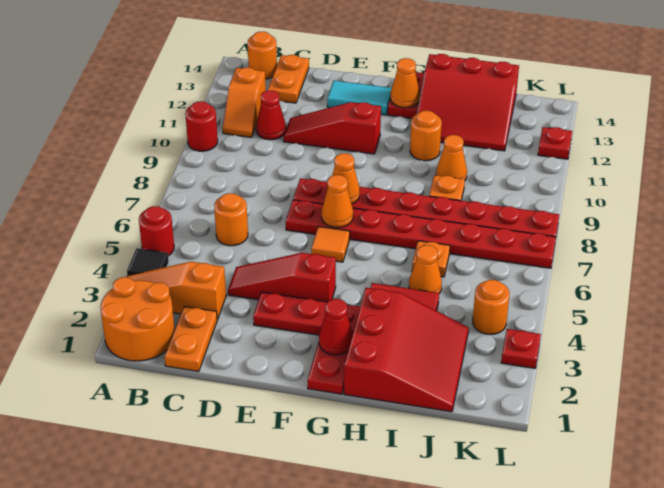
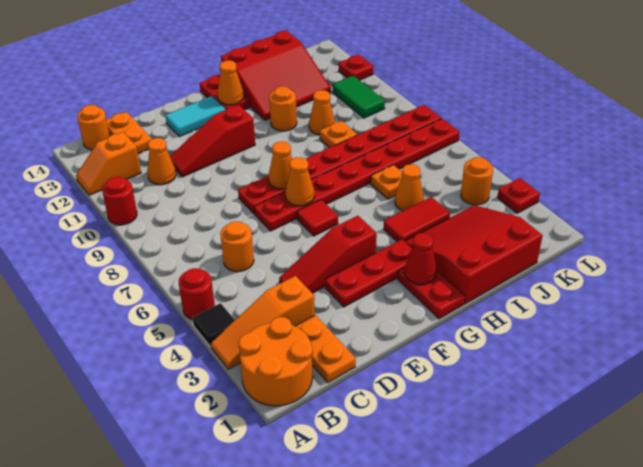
orange 1x2 slope [223,67,266,137] -> orange 1x2 slope turned to [76,132,141,195]
red 1x1 cone [256,90,286,140] -> orange 1x1 cone [147,138,176,185]
orange 1x1 tile [311,227,350,262] -> red 1x1 tile [297,200,338,236]
red 3x3 slope [344,288,469,412] -> red 3x3 slope turned to [405,205,543,304]
none -> green 1x2 tile [333,76,385,118]

